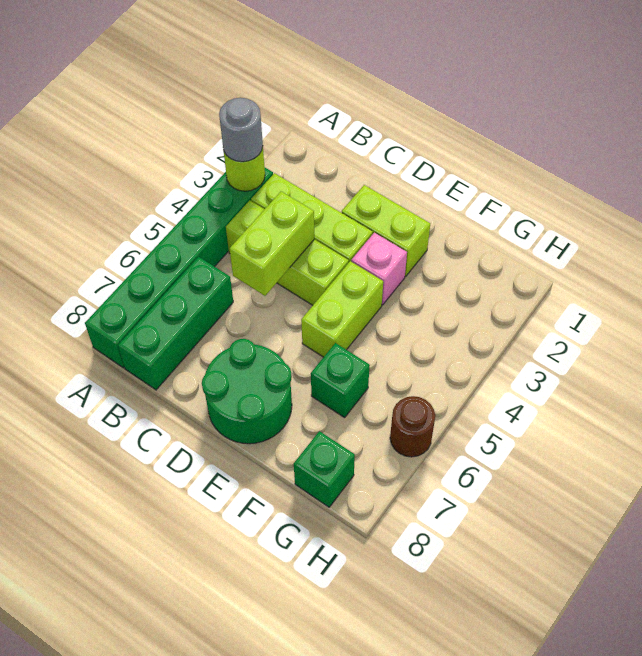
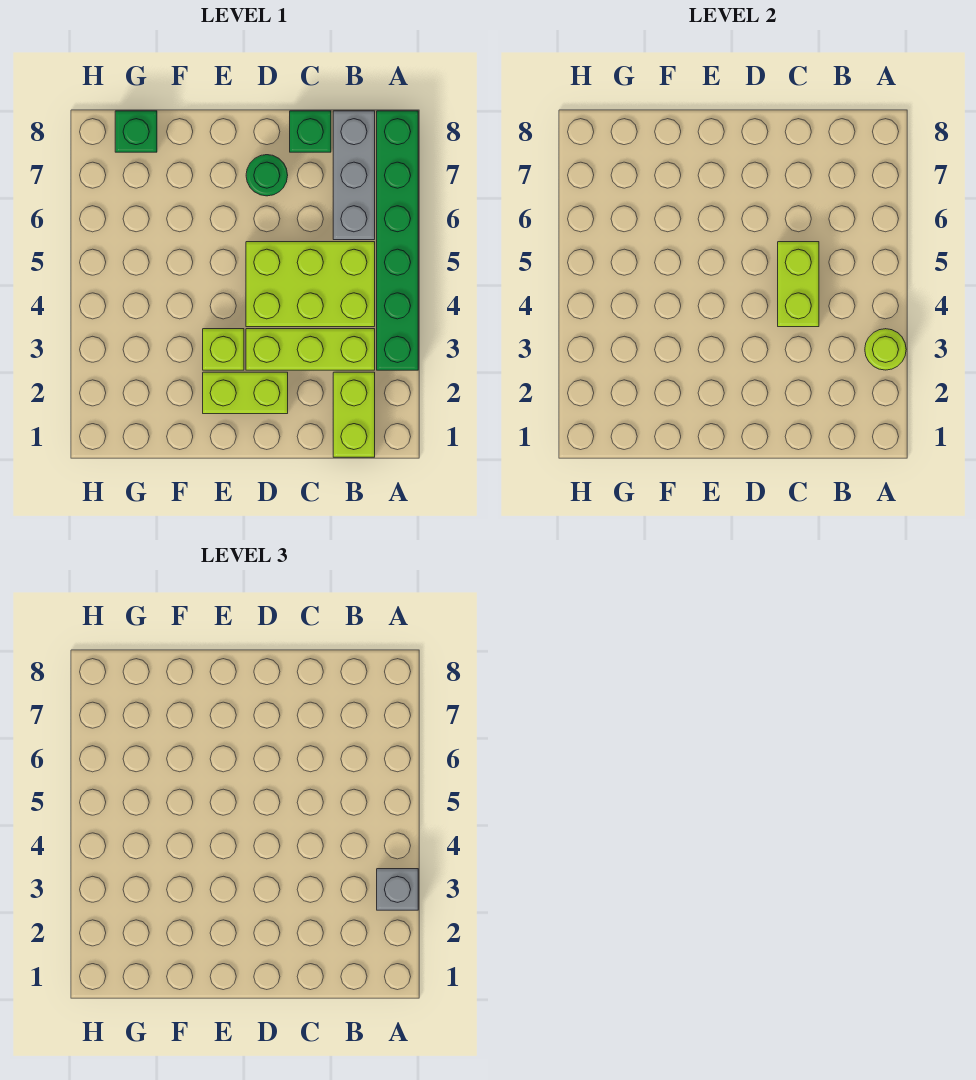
grey 1x1 round brick [219,98,263,162] -> grey 1x1 brick [377,869,418,910]
lime 1x3 brick [226,200,349,305] -> lime 2x3 brick [246,242,375,327]
green 1x3 brick [118,257,233,390] -> grey 1x3 brick [333,111,375,240]
green 2x2 round brick [202,339,292,444] -> green 1x1 round brick [246,155,288,196]
pink 1x1 brick [351,233,407,305] -> lime 1x1 brick [203,329,244,370]
lime 1x2 brick [301,261,383,357] -> lime 1x2 brick moved to [333,372,375,457]
green 1x1 brick [311,343,370,418] -> green 1x1 brick moved to [290,111,331,152]
brown 1x1 round brick [390,396,435,457] -> none

